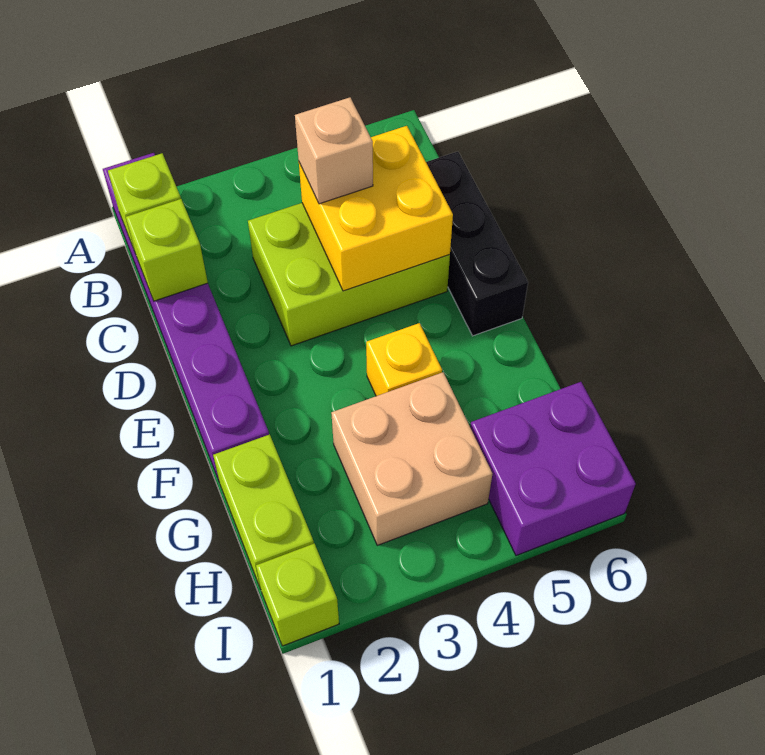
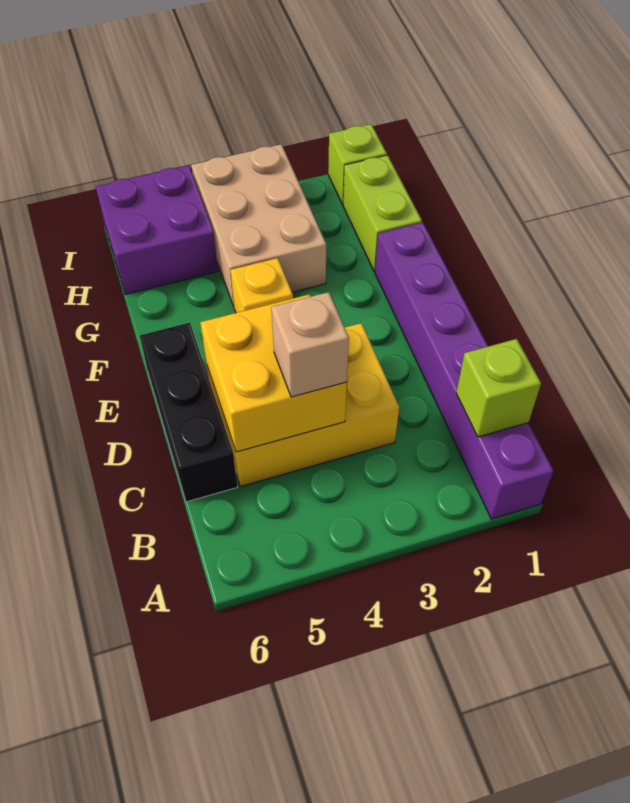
lime 1x1 brick [126,199,208,301] -> none
lime 2x3 brick [248,203,450,346] -> yellow 2x3 brick [207,323,399,487]
tan 2x2 brick [331,372,492,545] -> tan 2x3 brick [191,144,326,306]

